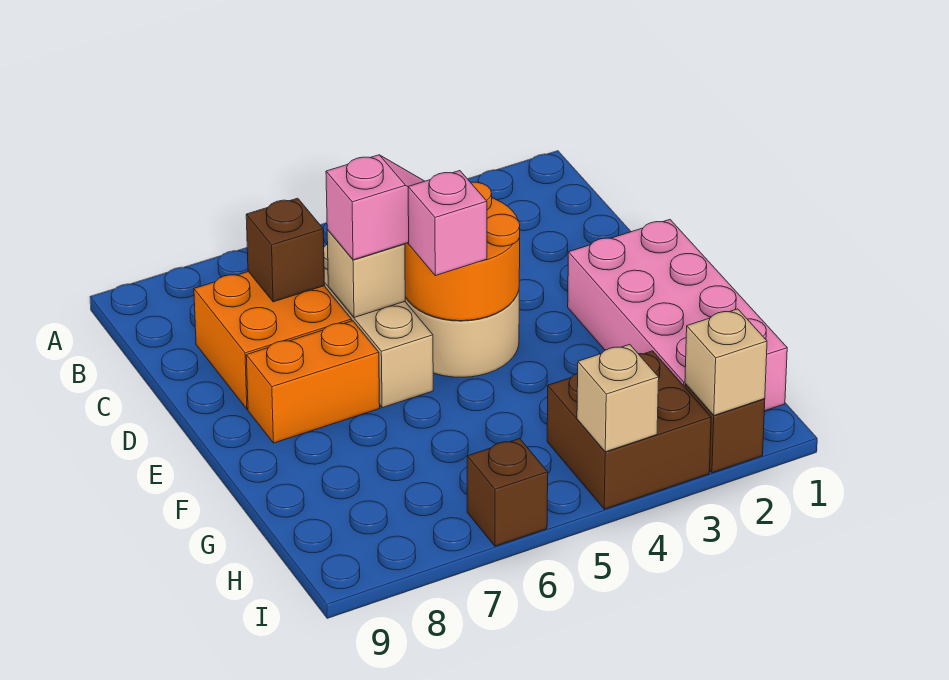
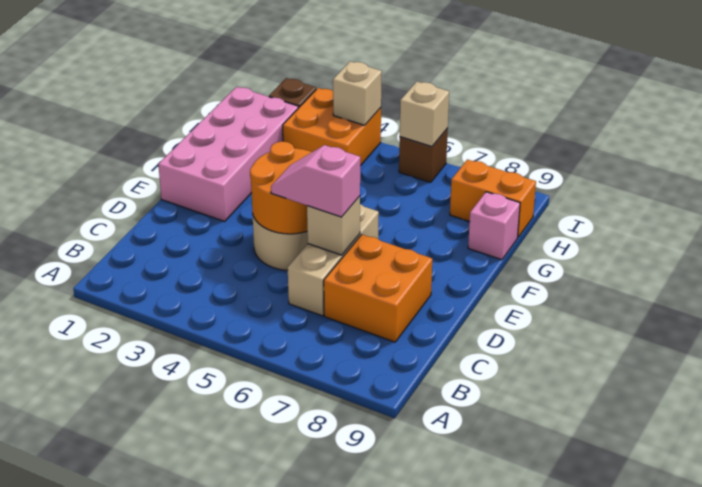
brown 1x1 brick [246,198,325,302] -> none
pink 1x1 brick [408,171,487,276] -> pink 1x1 brick moved to [468,192,520,260]
orange 1x2 brick [246,321,380,443] -> orange 1x2 brick moved to [450,160,536,237]
brown 2x2 brick [547,351,711,509] -> orange 2x2 brick [283,88,381,166]
tan 1x1 brick [685,309,767,415] -> tan 1x1 brick moved to [400,82,449,147]

